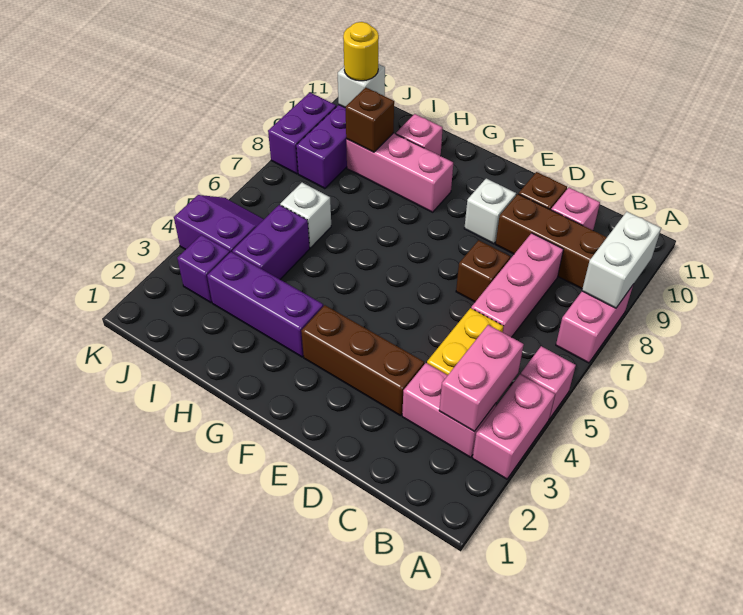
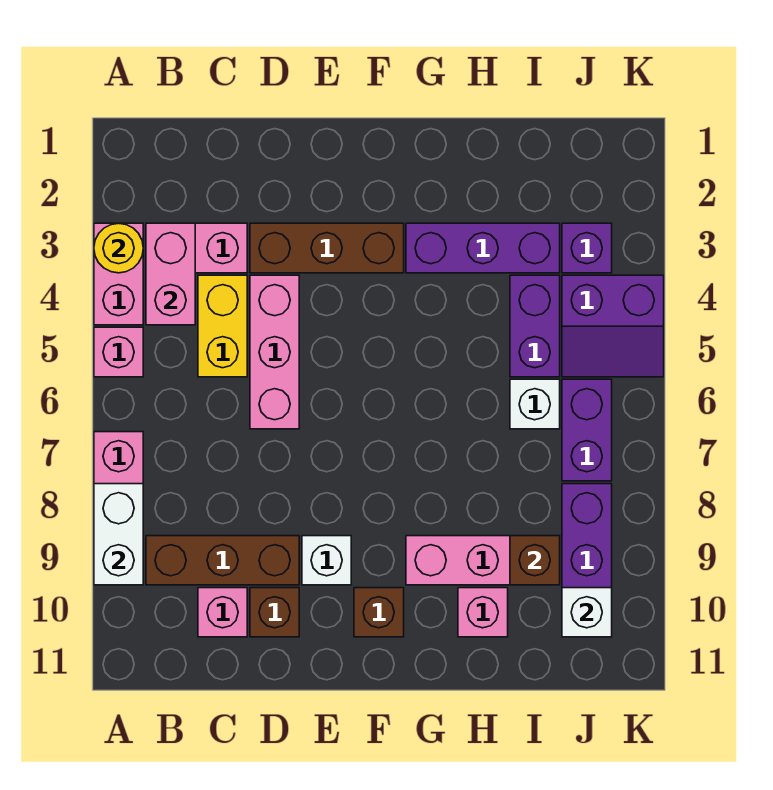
pink 1x3 brick [471,233,563,337] -> pink 1x3 brick moved to [250,275,299,429]
brown 1x1 brick [456,240,510,302] -> brown 1x1 brick moved to [354,588,404,637]
yellow 1x1 round brick [343,22,379,81] -> yellow 1x1 round brick moved to [94,223,143,273]
purple 1x2 brick [268,93,336,174] -> purple 1x2 brick moved to [562,379,612,481]

